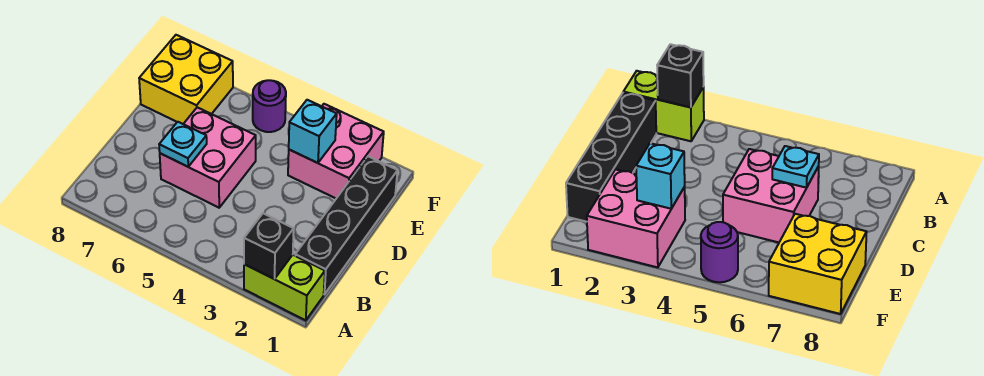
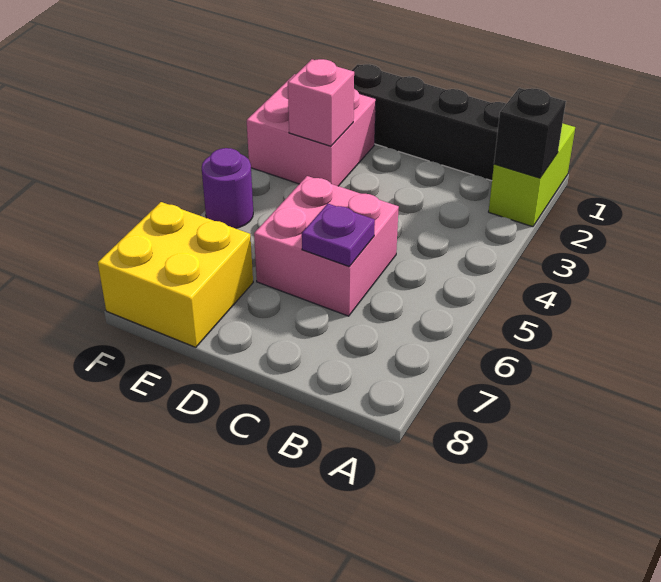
cyan 1x1 plate [159,122,207,167] -> purple 1x1 plate [302,204,375,267]
cyan 1x1 brick [289,100,337,163] -> pink 1x1 brick [288,59,354,146]

